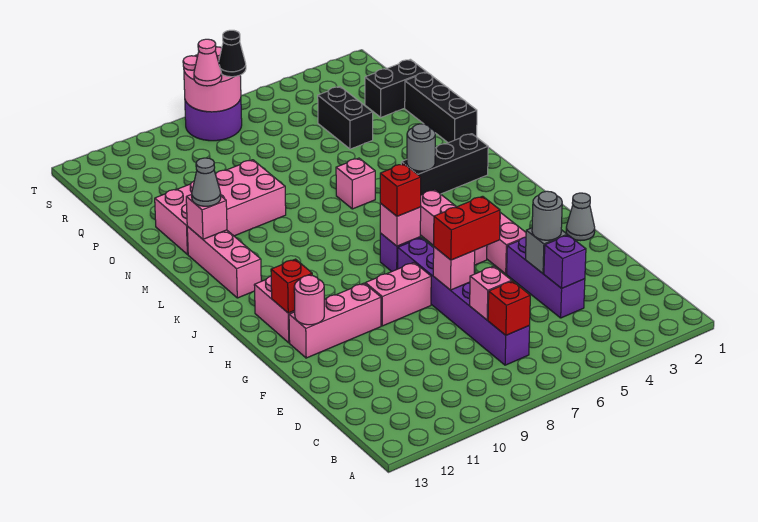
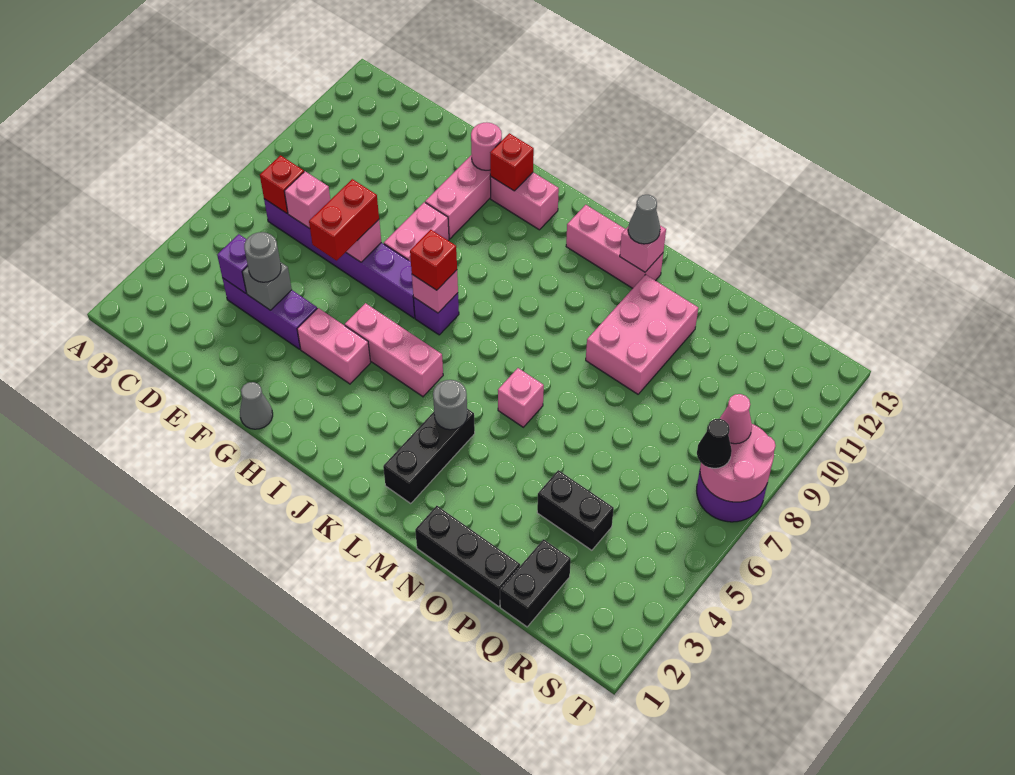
pink 2x4 brick [155,160,286,255] -> pink 2x3 brick [586,275,698,394]

